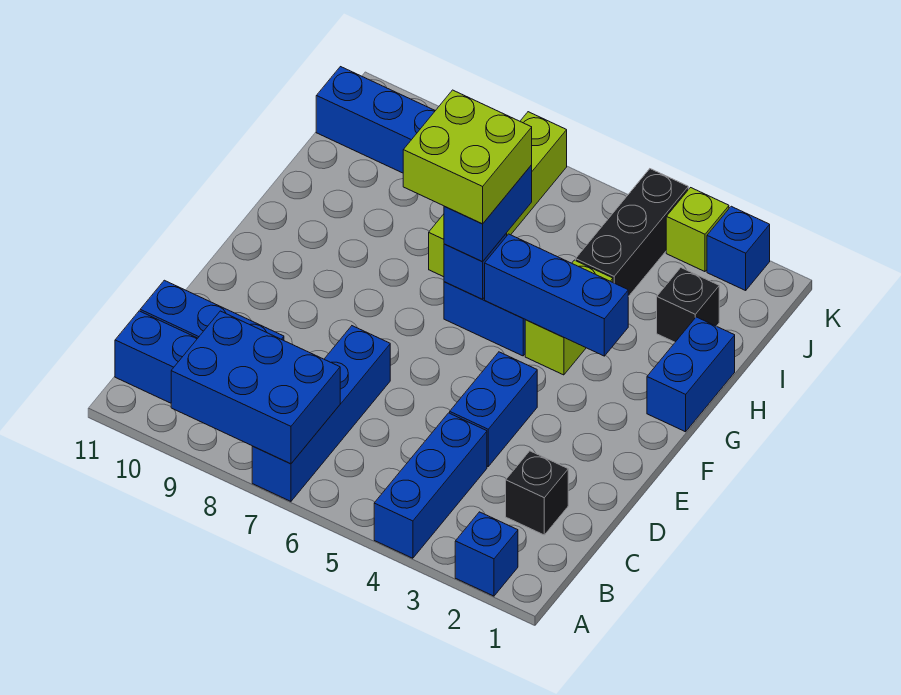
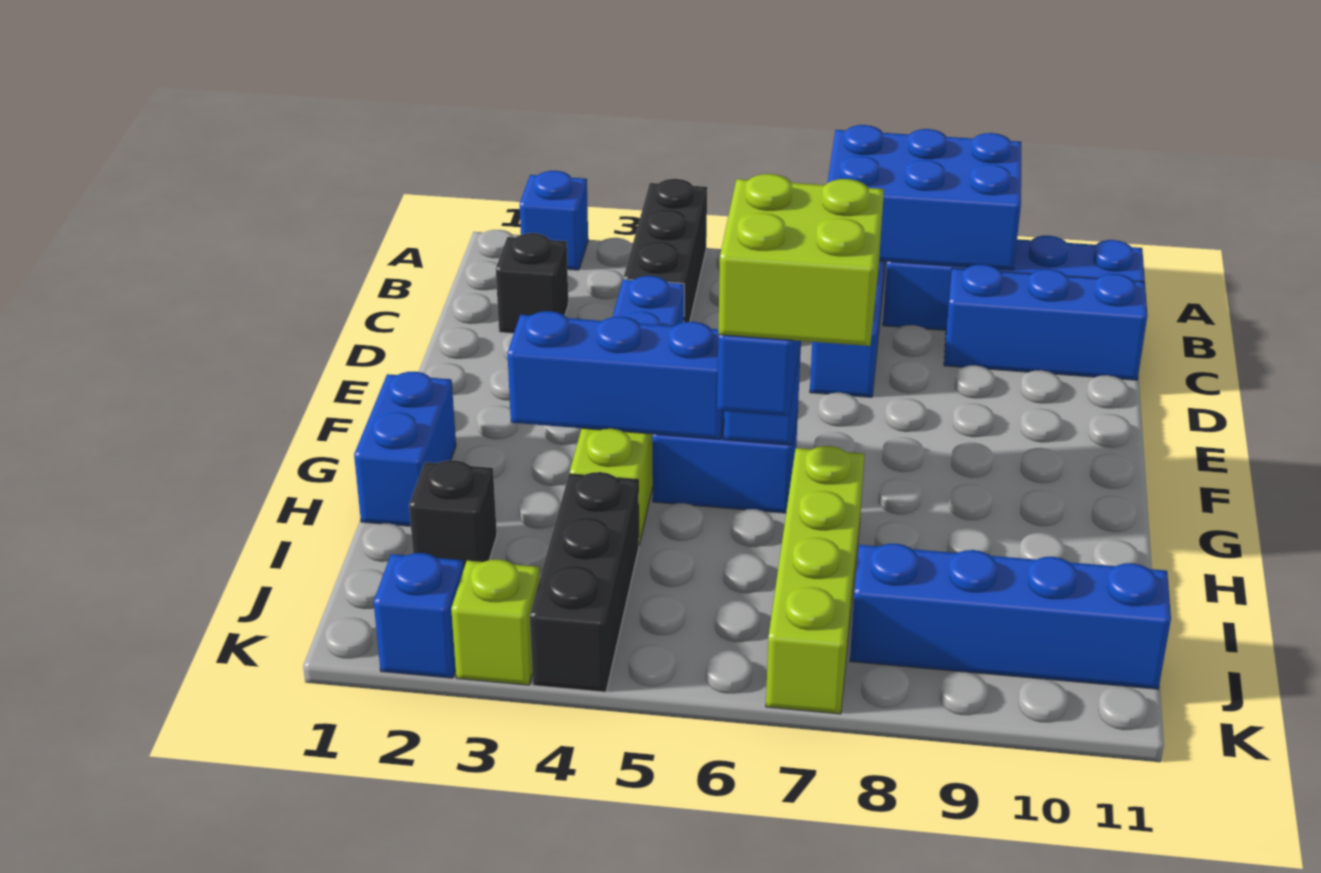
blue 1x3 brick [374,413,487,558] -> black 1x3 brick [623,179,707,322]

